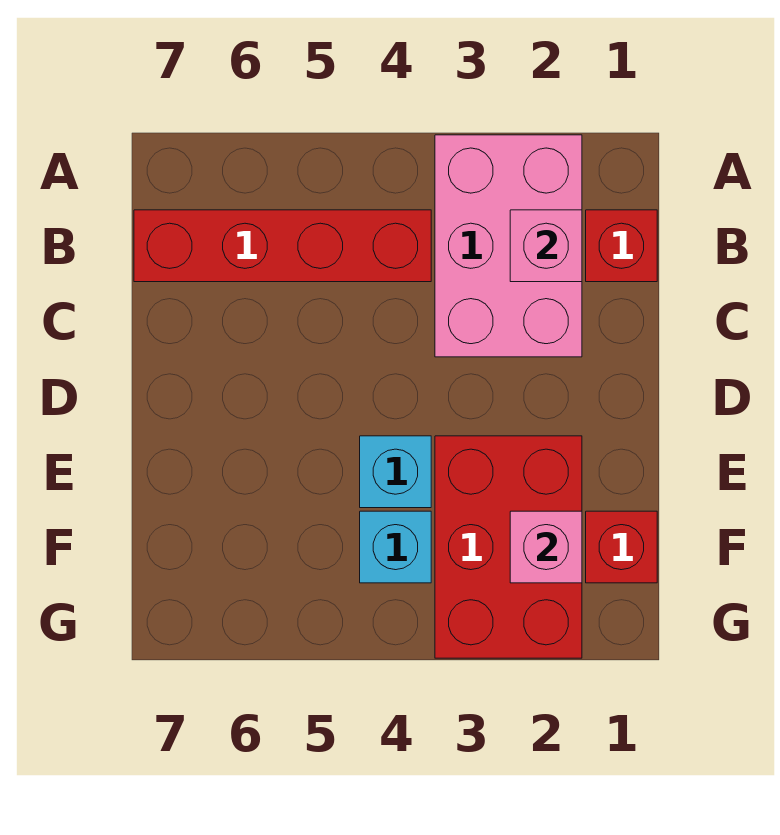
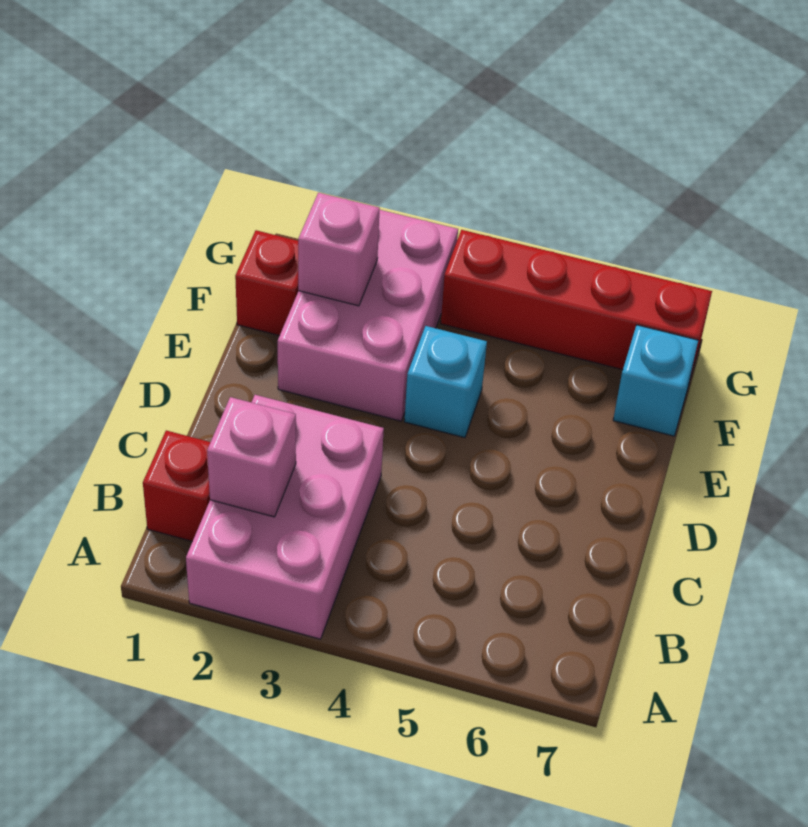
red 1x4 brick [134,210,431,282] -> red 1x4 brick moved to [441,230,712,378]
red 2x3 brick [435,436,582,658] -> pink 2x3 brick [278,210,458,421]
cyan 1x1 brick [360,511,431,583] -> cyan 1x1 brick moved to [613,325,698,436]

